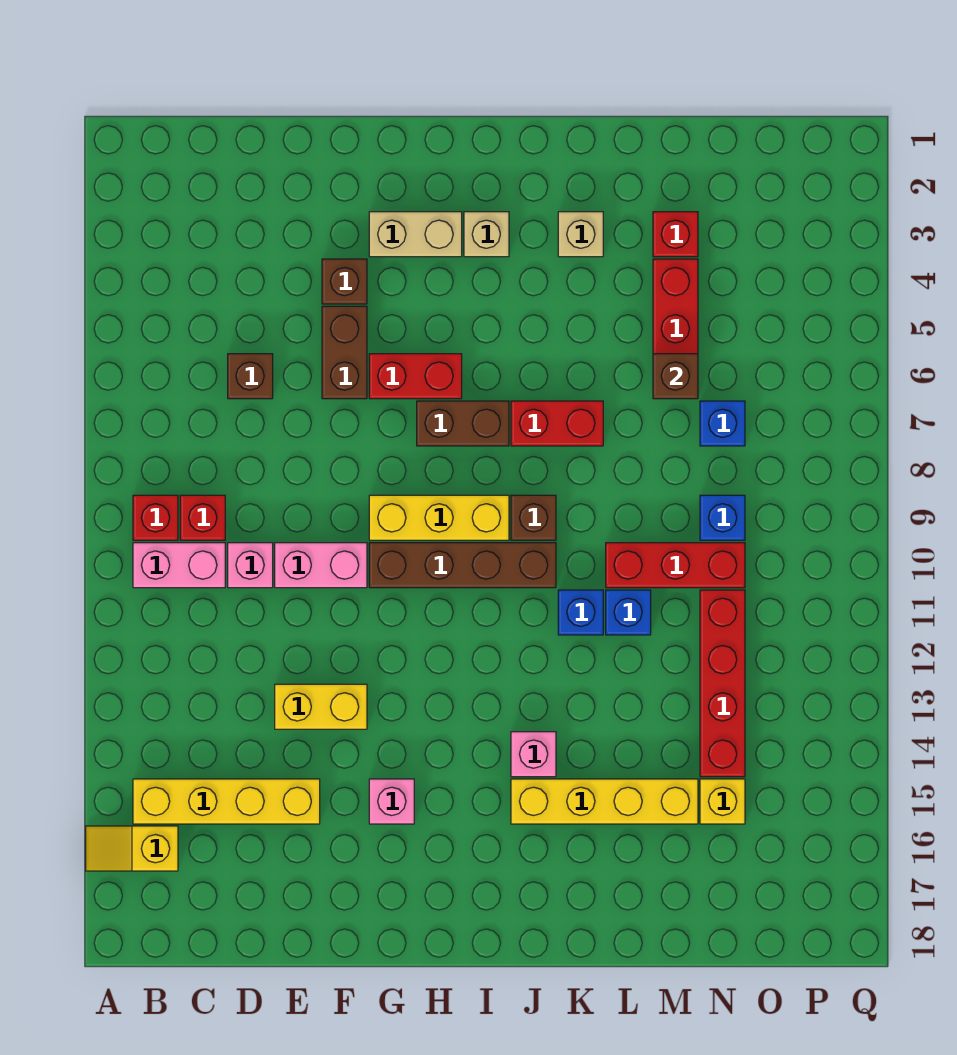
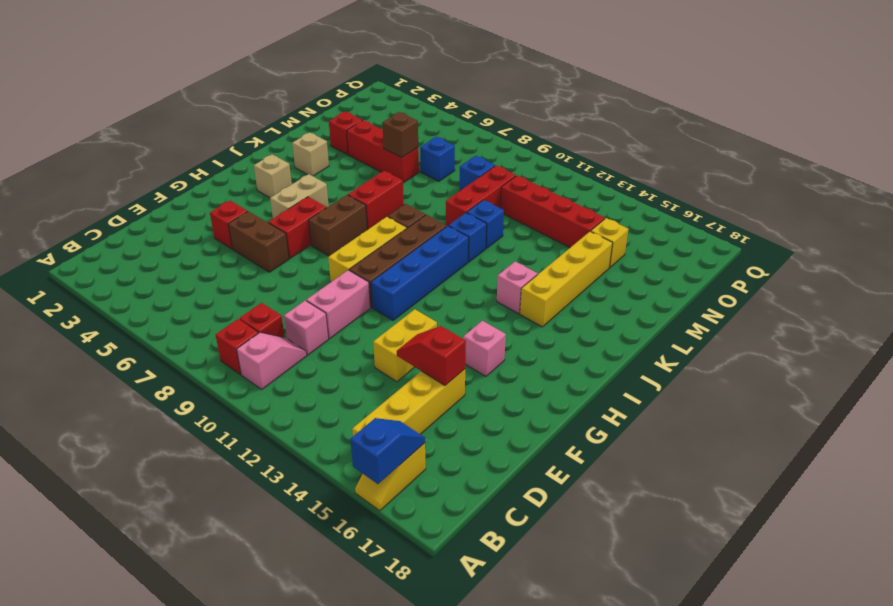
none -> blue 1x2 slope [350,418,425,484]
pink 1x2 brick [133,543,225,588] -> pink 1x2 slope [237,333,307,389]
brown 1x1 brick [228,354,273,399] -> none
none -> red 1x2 slope [397,326,466,385]
brown 1x1 brick [322,259,367,304] -> red 1x1 brick [210,201,248,249]
tan 1x2 brick [369,212,462,257] -> tan 1x2 brick moved to [270,174,329,218]
none -> blue 1x4 brick [371,226,469,320]

